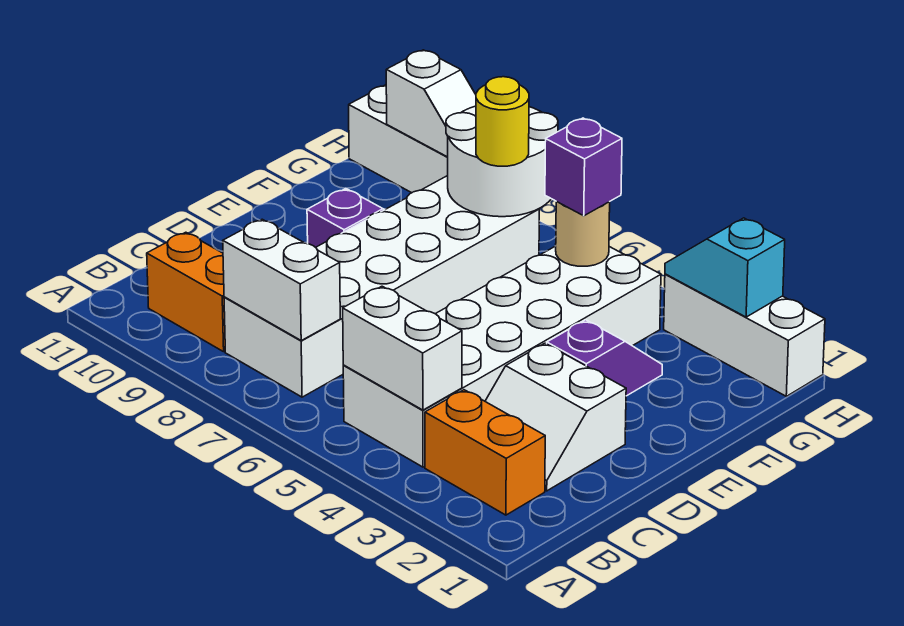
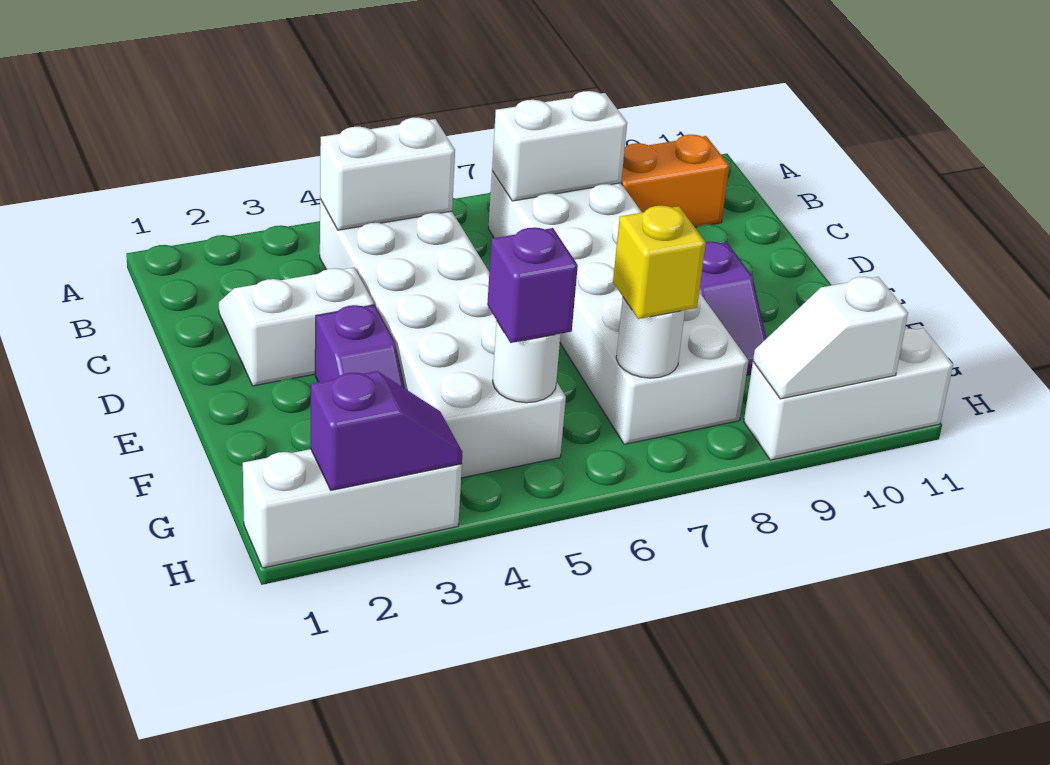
orange 1x2 brick [425,390,545,515] -> none
tan 1x1 round brick [556,202,610,266] -> white 1x1 round brick [493,321,560,403]
white 2x2 round brick [446,106,558,217] -> white 1x1 round brick [616,298,685,378]
yellow 1x1 round brick [476,77,529,166] -> yellow 1x1 brick [613,206,706,319]
cyan 1x2 slope [665,218,785,317] -> purple 1x2 slope [311,371,463,490]

